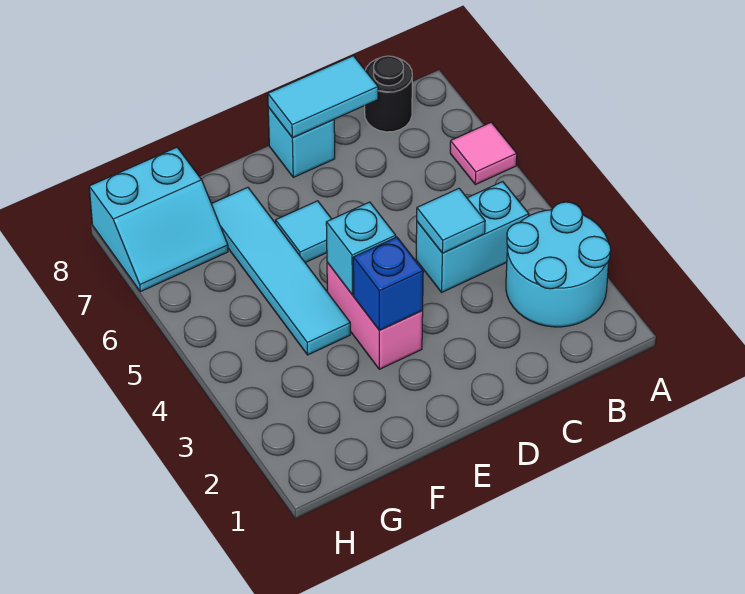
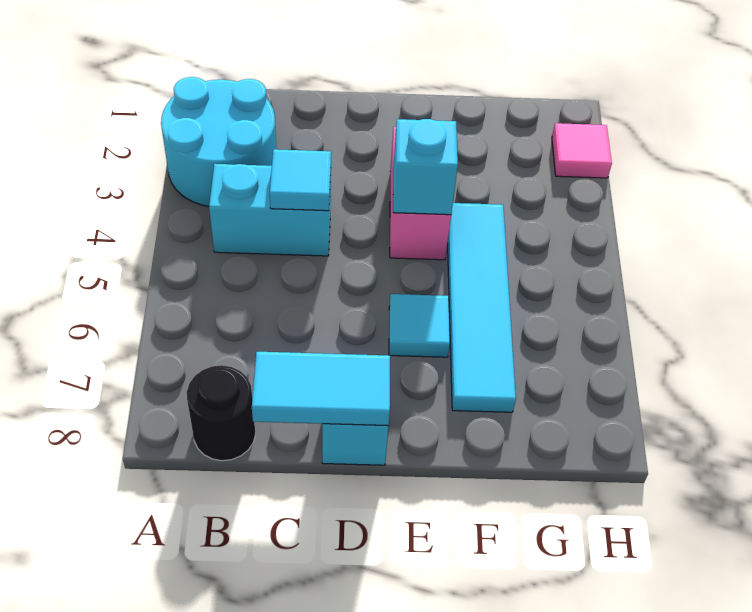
pink 1x1 tile [450,122,517,185] -> pink 1x1 tile moved to [552,123,612,178]
blue 1x1 brick [353,237,423,330] -> none
cyan 2x2 slope [89,147,228,292] -> none

